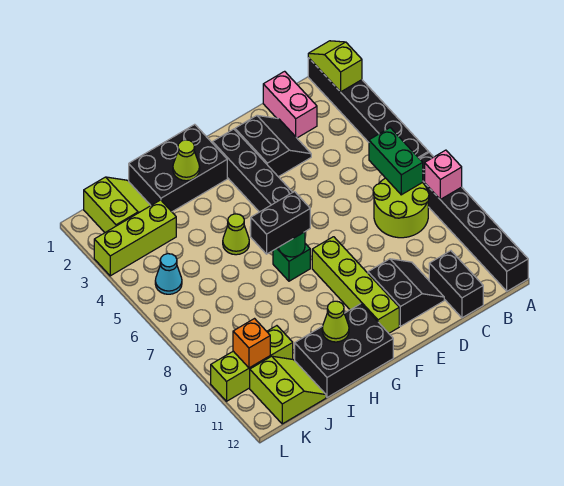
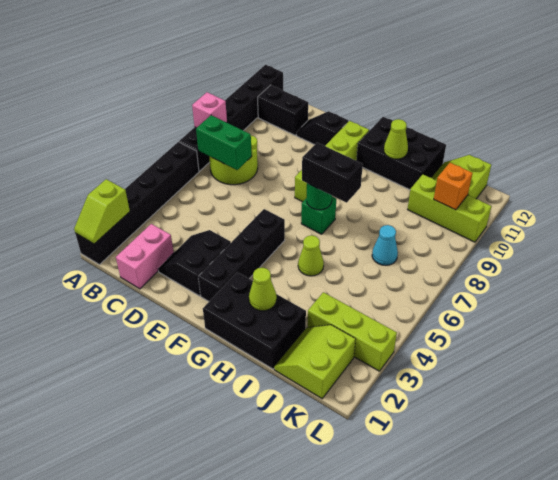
green 1x2 brick [369,128,423,195] -> green 1x2 brick turned to [196,115,252,170]
black 1x2 brick [429,251,483,318] -> black 1x2 brick turned to [258,85,308,135]
black 2x2 slope [368,259,444,326] -> black 1x2 slope [296,111,348,146]
cyan 1x1 cone [155,254,182,294] -> cyan 1x1 cone moved to [372,225,398,265]

